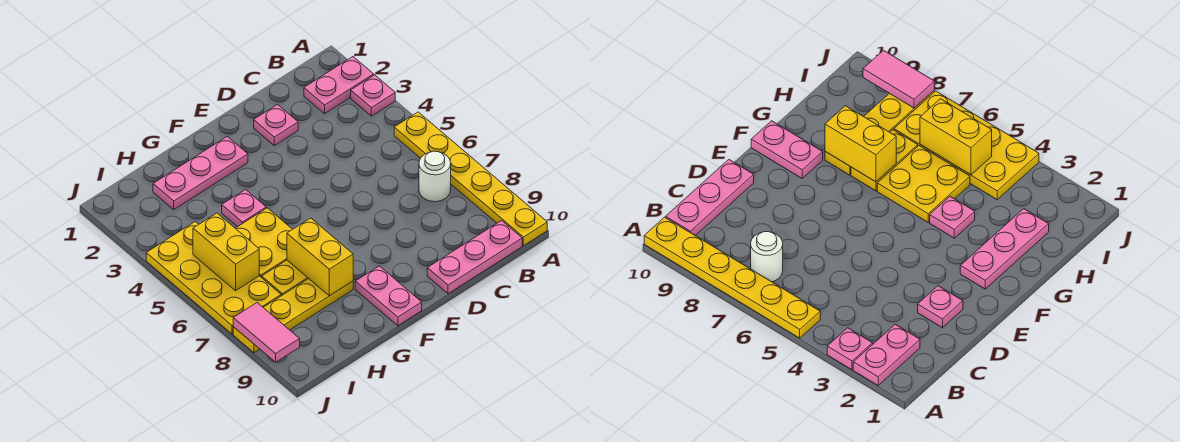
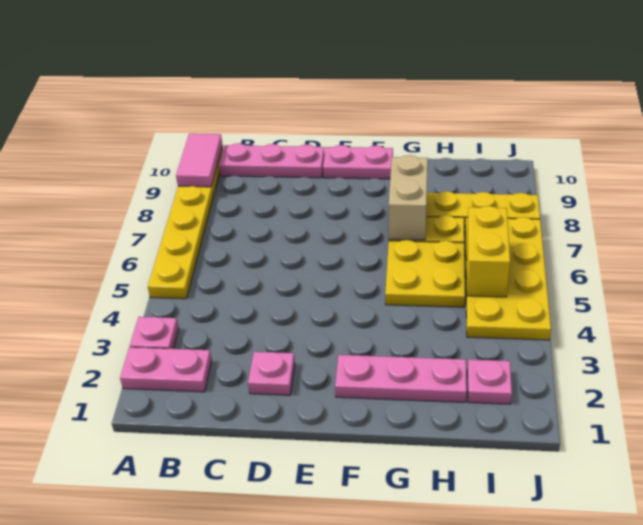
white 1x1 round brick [419,151,451,202] -> none
pink 1x2 plate [355,266,422,326] -> pink 1x2 plate turned to [323,145,393,179]
pink 1x1 plate [222,190,266,227] -> pink 1x1 plate moved to [467,359,512,404]
yellow 1x2 brick [287,218,353,296] -> tan 1x2 brick [389,155,428,240]
pink 1x2 tile [233,303,300,362] -> pink 1x2 tile moved to [176,134,222,187]

